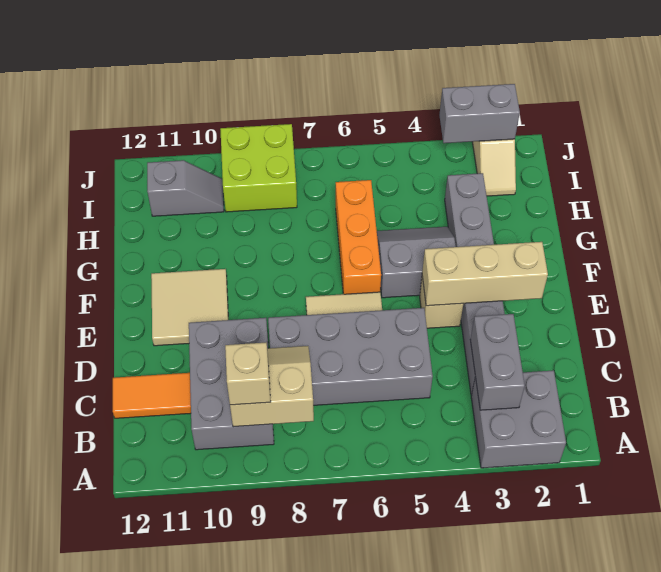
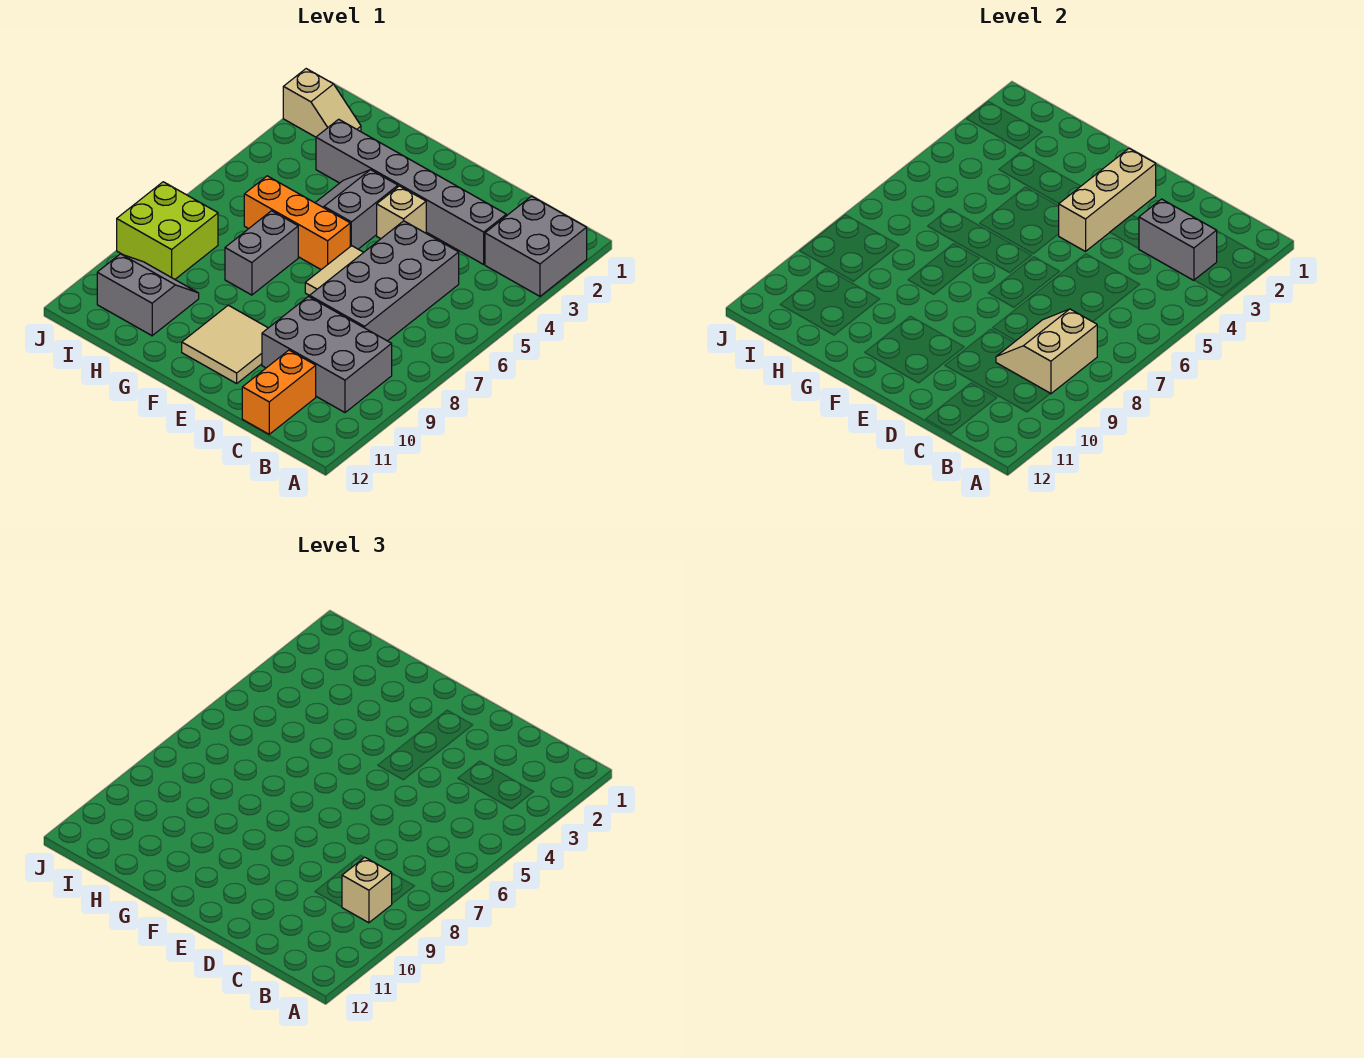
orange 1x2 tile [113,373,191,418] -> orange 1x2 brick [242,350,316,434]
grey 1x2 slope [147,160,224,216] -> grey 2x2 slope [97,254,199,336]
grey 1x2 brick [439,84,520,143] -> grey 1x2 brick moved to [225,211,298,295]

